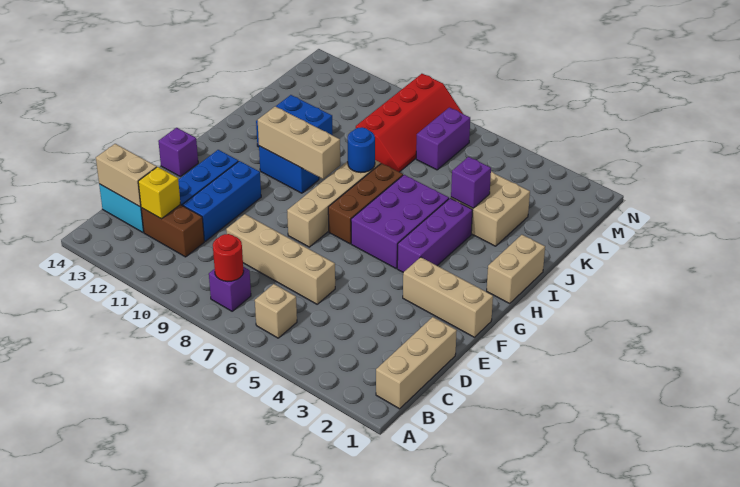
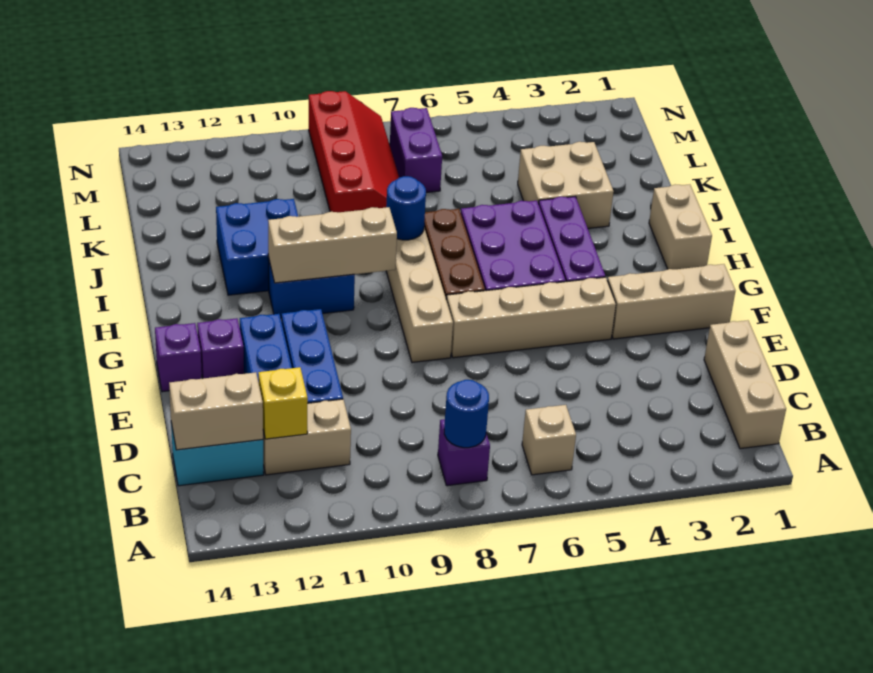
red 1x1 round brick [213,234,244,281] -> blue 1x1 round brick [444,380,489,448]
brown 1x2 brick [141,205,204,257] -> tan 1x2 brick [263,399,351,475]
tan 1x4 brick [226,214,335,304] -> tan 1x4 brick moved to [446,277,616,358]
purple 1x1 brick [451,157,491,208] -> purple 1x1 brick moved to [197,318,244,378]

